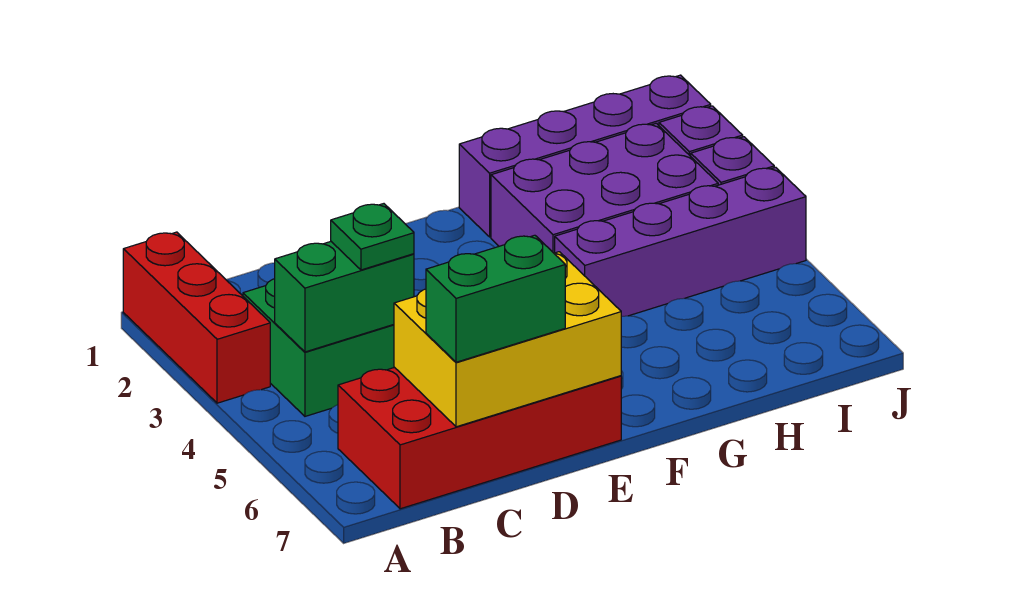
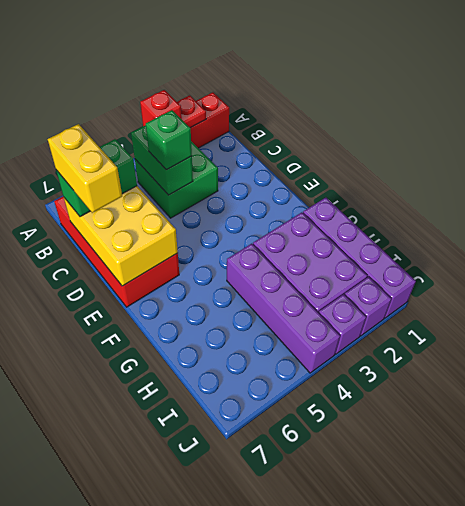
none -> red 1x1 plate [177,96,206,128]
none -> red 1x1 brick [140,90,182,126]
green 1x1 plate [331,204,414,270] -> green 1x1 brick [146,110,192,170]
green 1x2 brick [426,235,565,362] -> green 1x2 brick turned to [56,139,137,217]
none -> yellow 1x2 brick [48,124,122,213]

